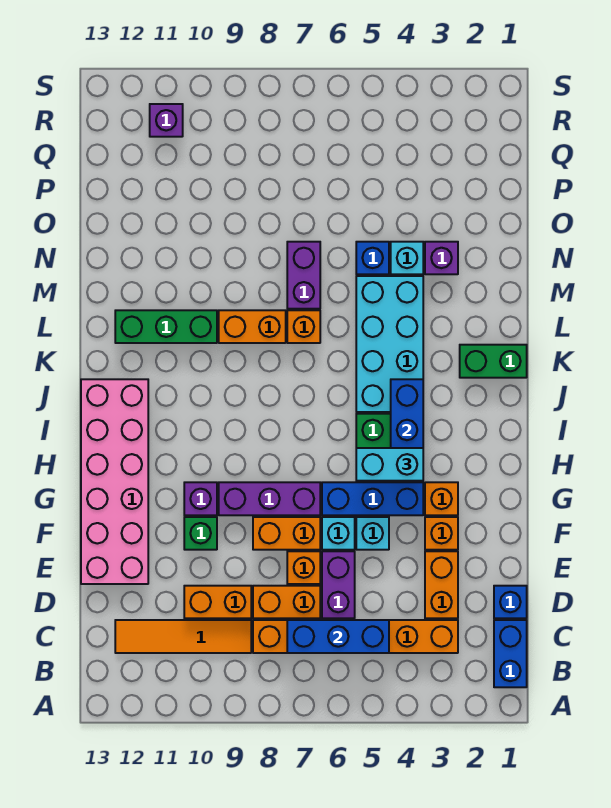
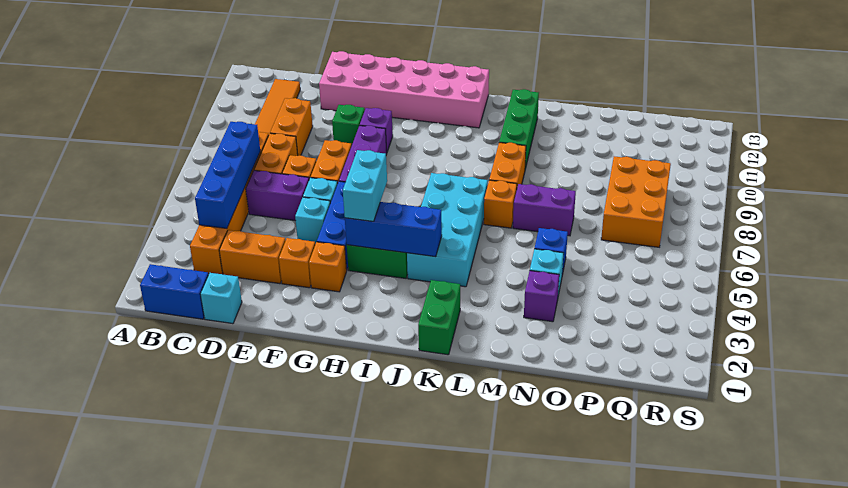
blue 1x3 brick [287,620,389,653] -> blue 1x4 brick [195,122,260,228]
blue 1x1 brick [494,586,527,618] -> cyan 1x1 brick [200,273,242,324]
cyan 2x4 brick [356,276,423,412] -> cyan 2x4 brick turned to [407,173,488,287]
none -> orange 2x3 brick [601,156,671,247]
purple 1x1 brick [150,104,183,137] -> none

